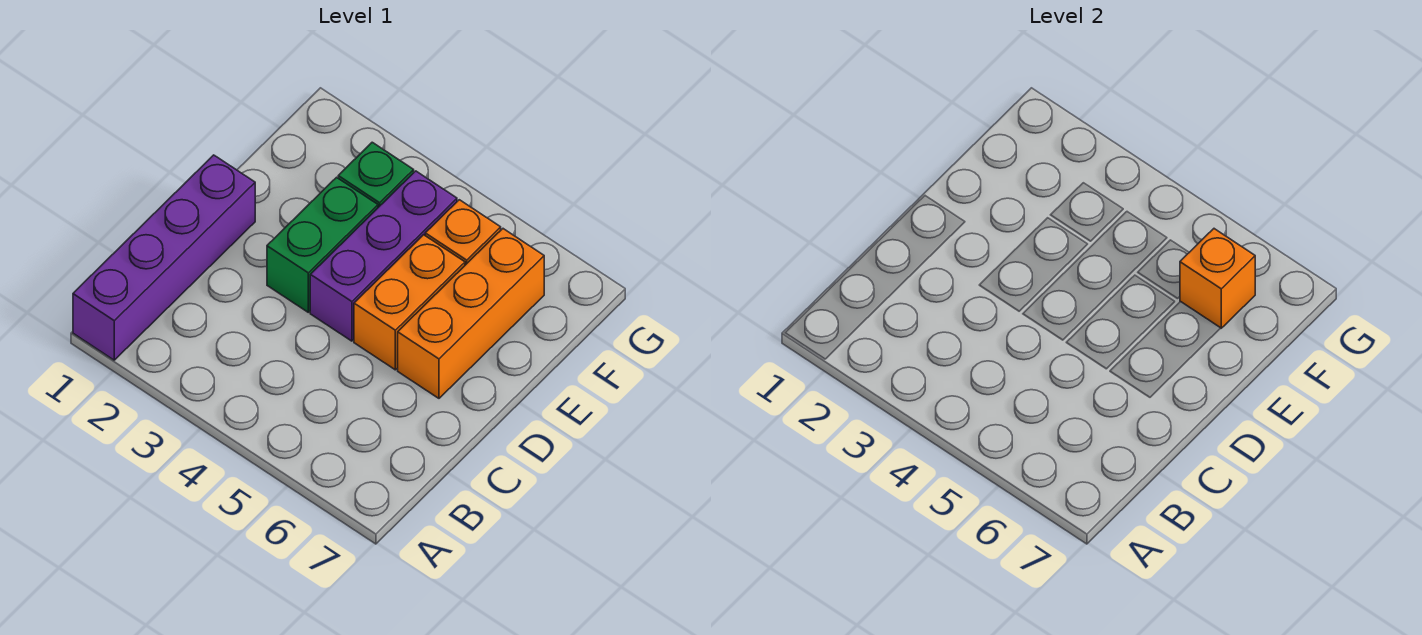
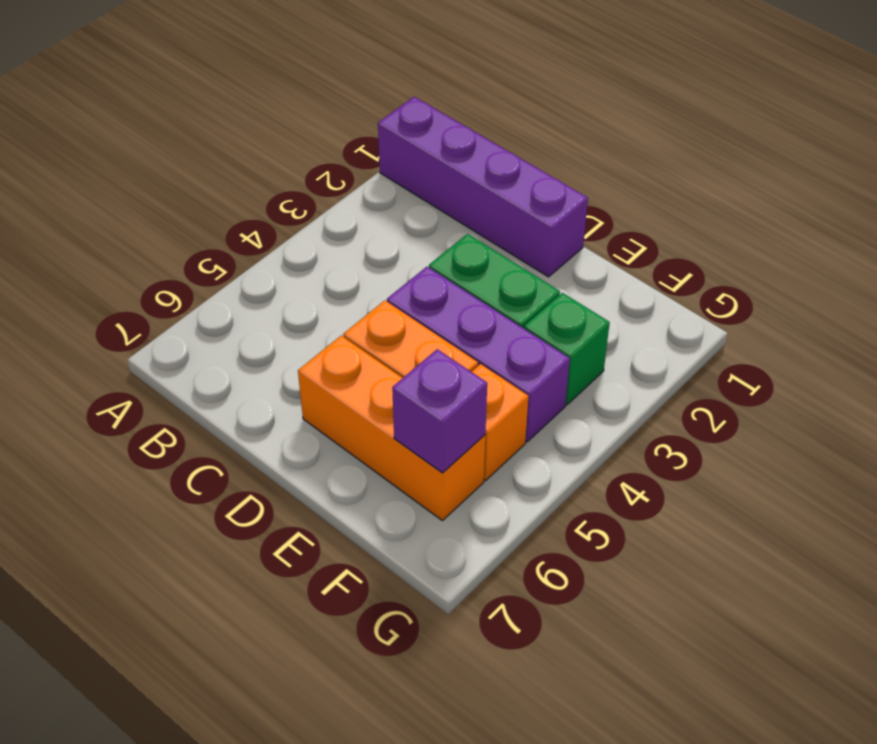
orange 1x1 brick [1180,229,1255,328] -> purple 1x1 brick [392,349,487,473]

